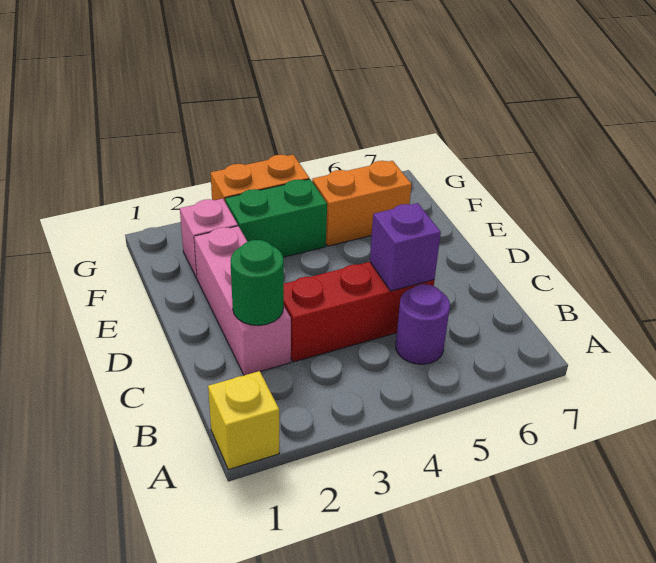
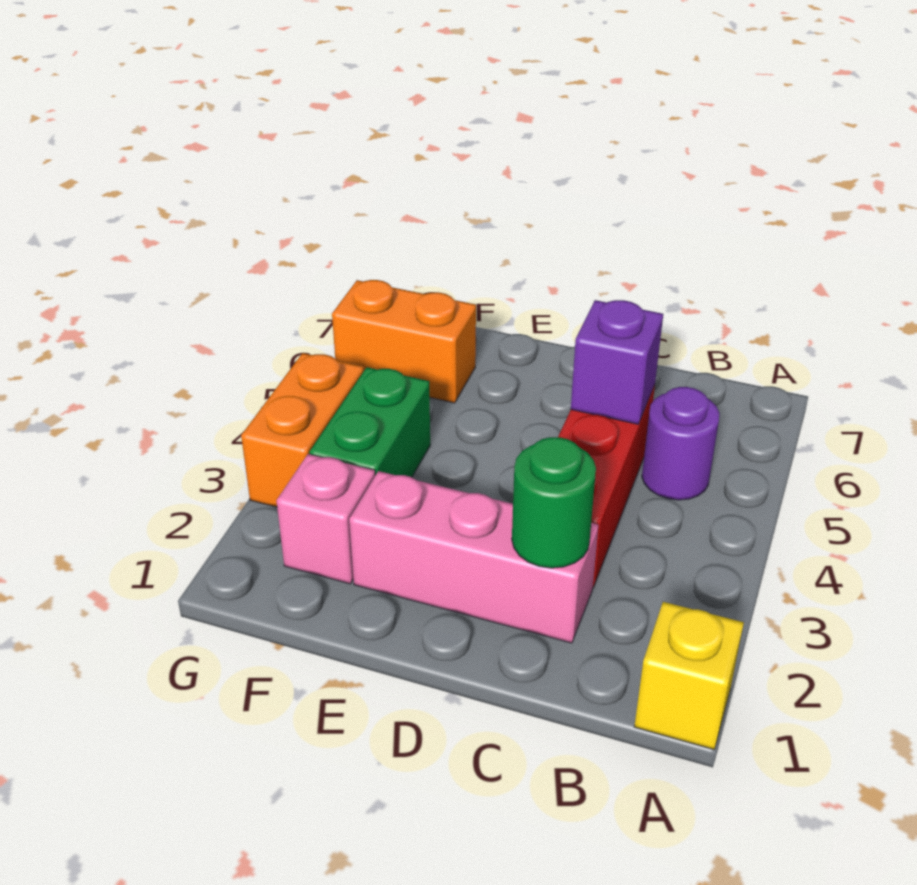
orange 1x2 brick [312,161,412,246] -> orange 1x2 brick turned to [332,280,476,403]

